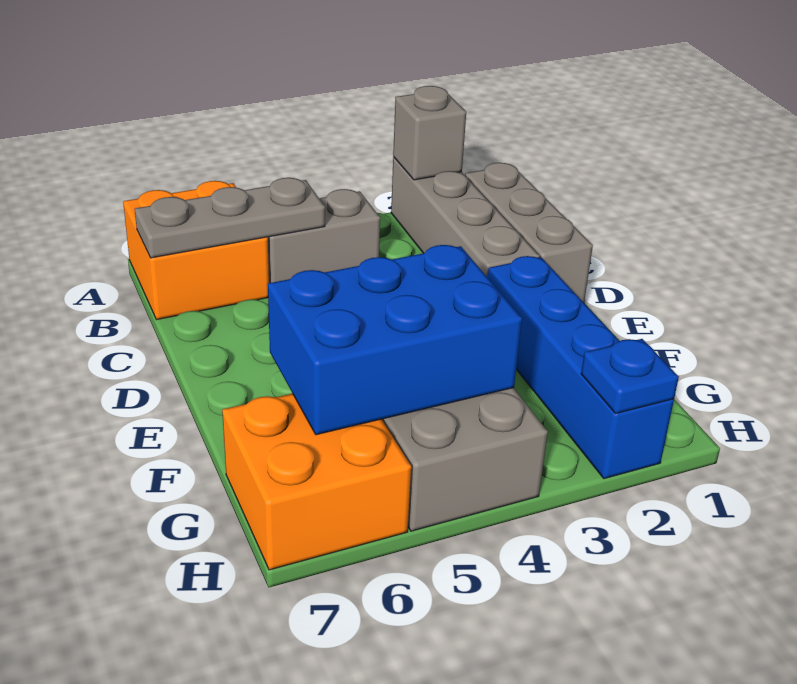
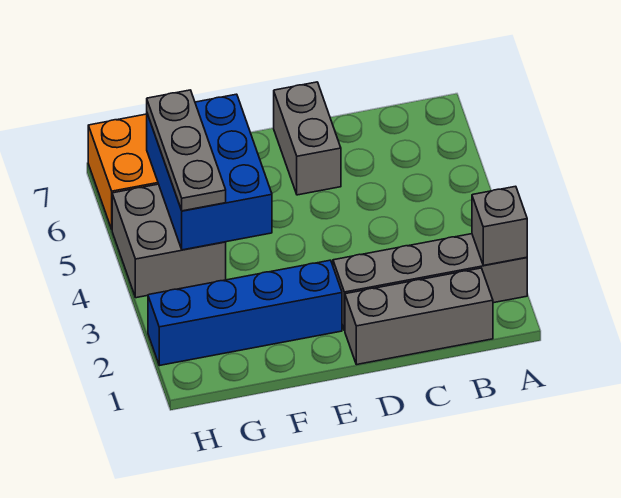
orange 2x2 brick [123,181,269,320] -> none
grey 1x2 brick [267,189,380,283] -> grey 1x2 brick moved to [274,82,341,195]
grey 1x3 plate [135,178,325,258] -> grey 1x3 plate moved to [147,90,226,211]
blue 1x1 plate [581,339,679,414] -> none

